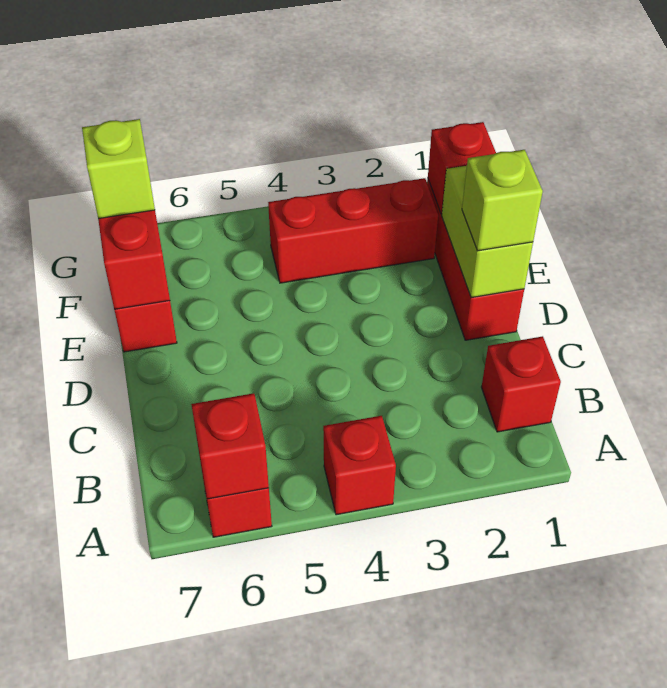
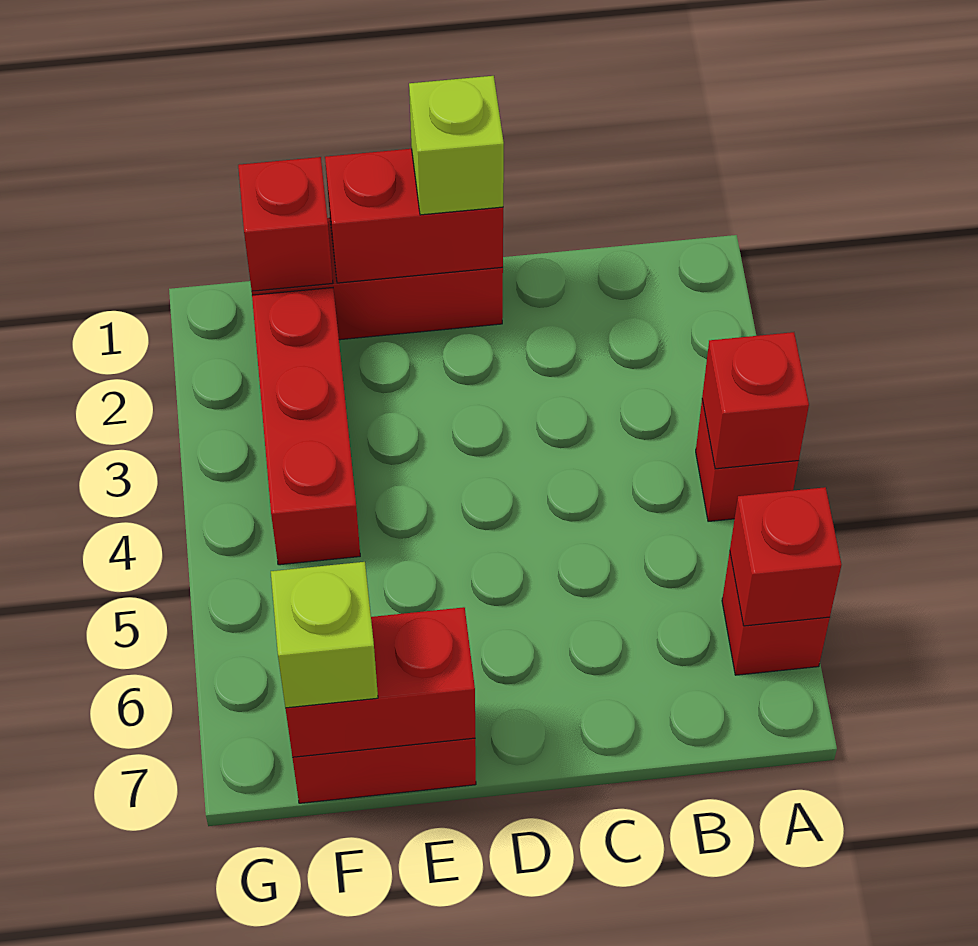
red 1x1 brick [482,336,561,432] -> red 1x1 brick moved to [702,332,809,469]
lime 1x2 brick [442,166,533,298] -> red 1x2 brick [325,149,503,283]

